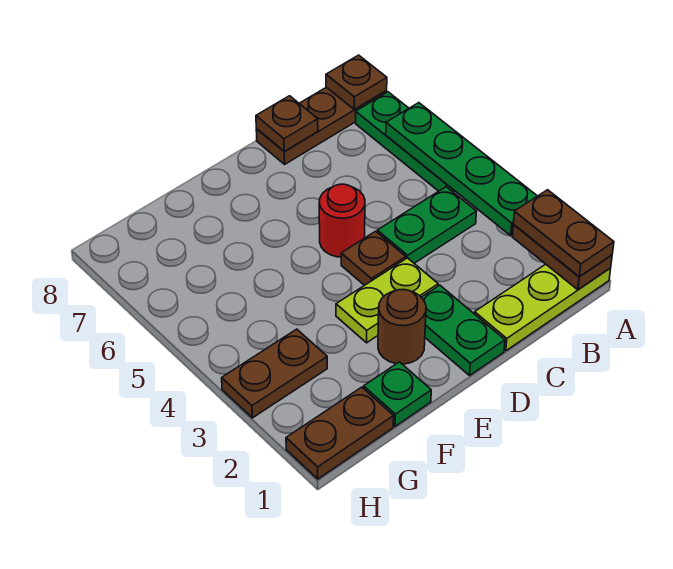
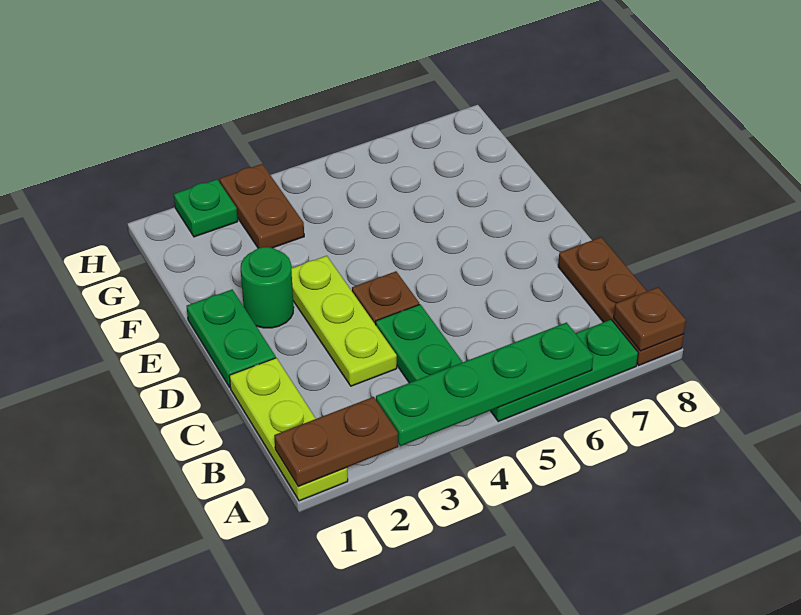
brown 1x2 plate [513,190,614,277] -> none
brown 1x1 plate [256,96,318,152] -> none
green 1x2 plate [421,285,505,375] -> green 1x2 plate turned to [187,289,276,387]
lime 1x2 plate [336,258,438,343] -> lime 1x3 plate [291,256,397,386]
red 1x1 round brick [319,184,365,257] -> none
brown 1x1 round brick [378,290,426,364] -> green 1x1 round brick [241,247,294,328]
green 1x1 plate [364,362,431,426] -> green 1x1 plate moved to [174,179,238,237]
brown 1x2 plate [286,387,394,479] -> none

